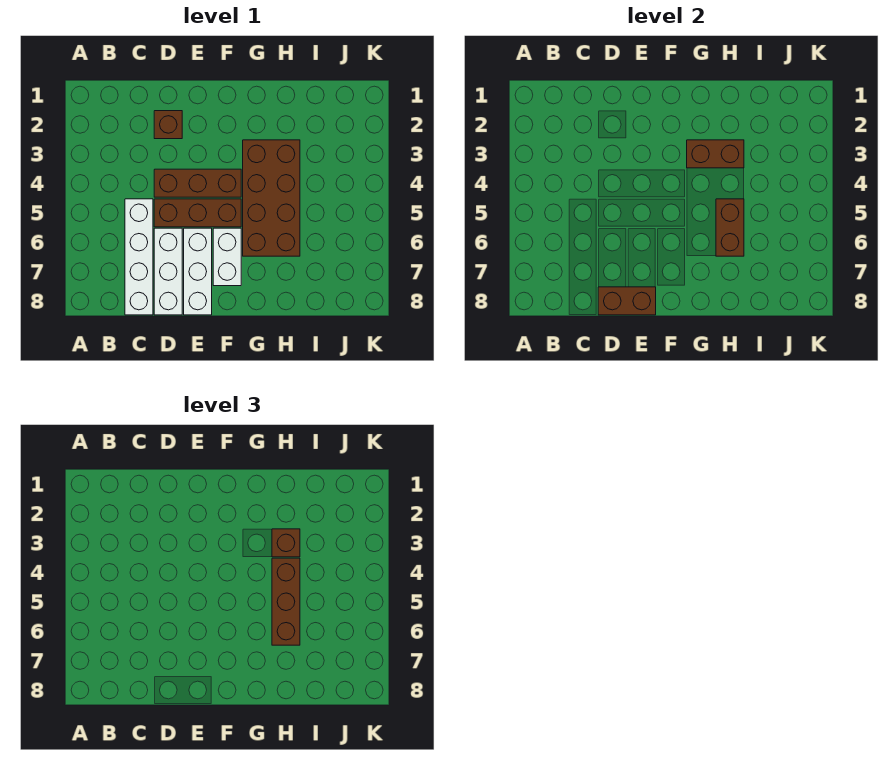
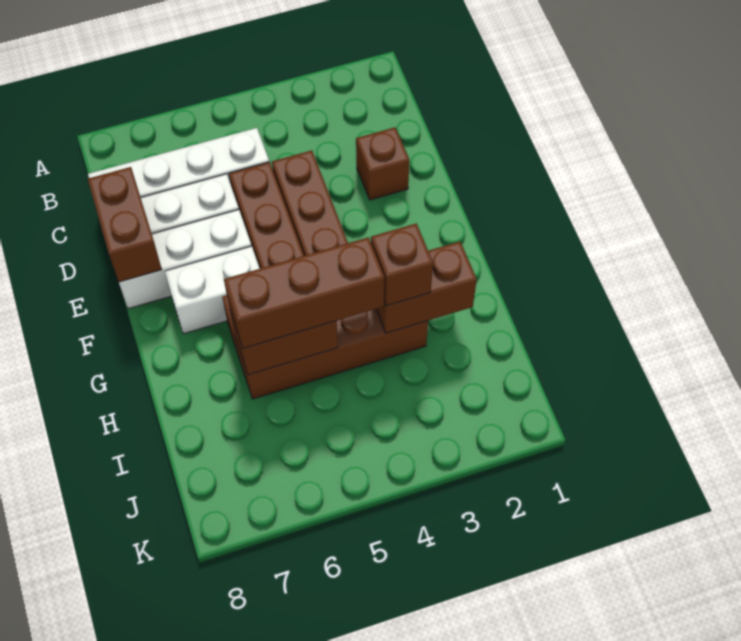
brown 1x2 brick [687,140,744,168] -> brown 1x2 brick turned to [376,242,477,333]

